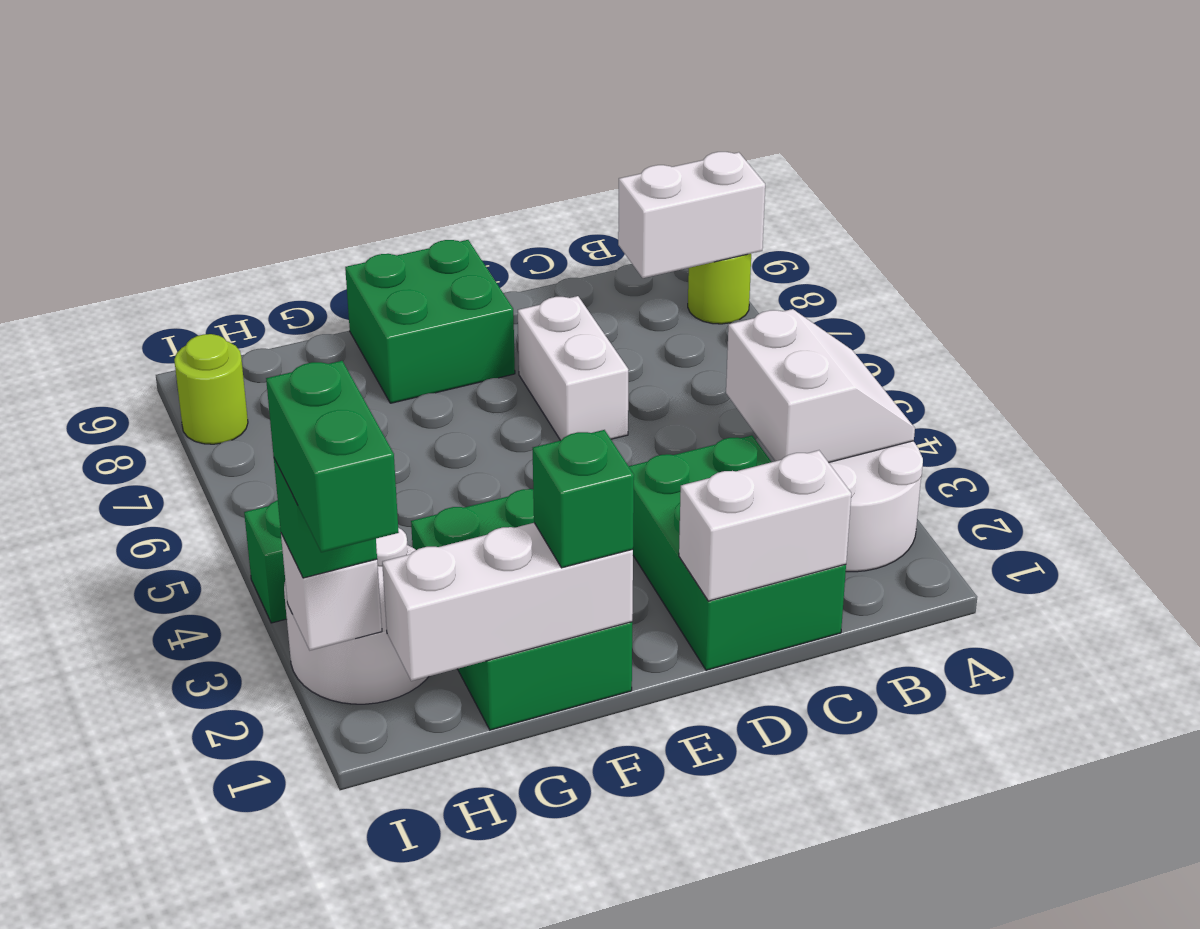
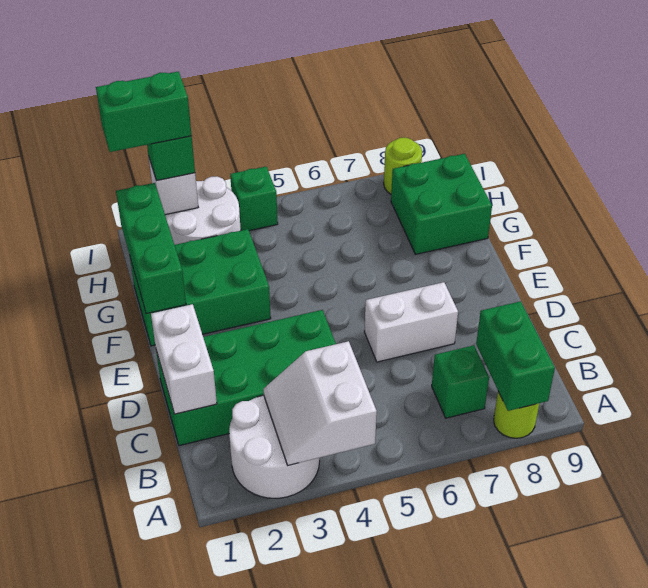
white 2x2 slope [726,309,915,463] -> white 2x2 slope turned to [263,341,377,466]
white 1x2 brick [618,152,765,278] -> green 1x2 brick [476,301,555,411]
green 2x3 brick [629,435,846,670] -> green 2x4 brick [156,310,336,446]
green 2x2 brick [345,240,515,403] -> green 2x2 brick moved to [391,154,492,254]
white 1x3 brick [382,523,633,681] -> green 1x3 brick [116,183,186,314]
green 1x1 brick [533,430,634,568] -> green 1x1 brick moved to [432,345,489,418]

